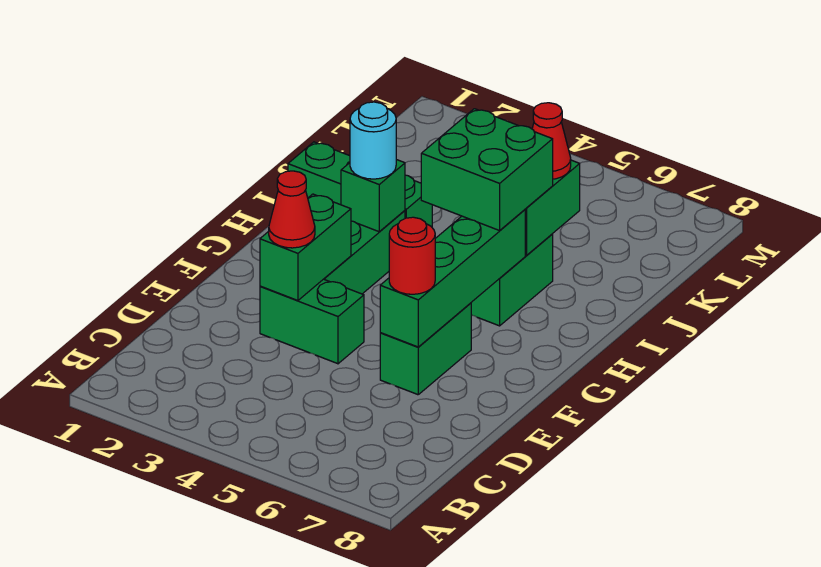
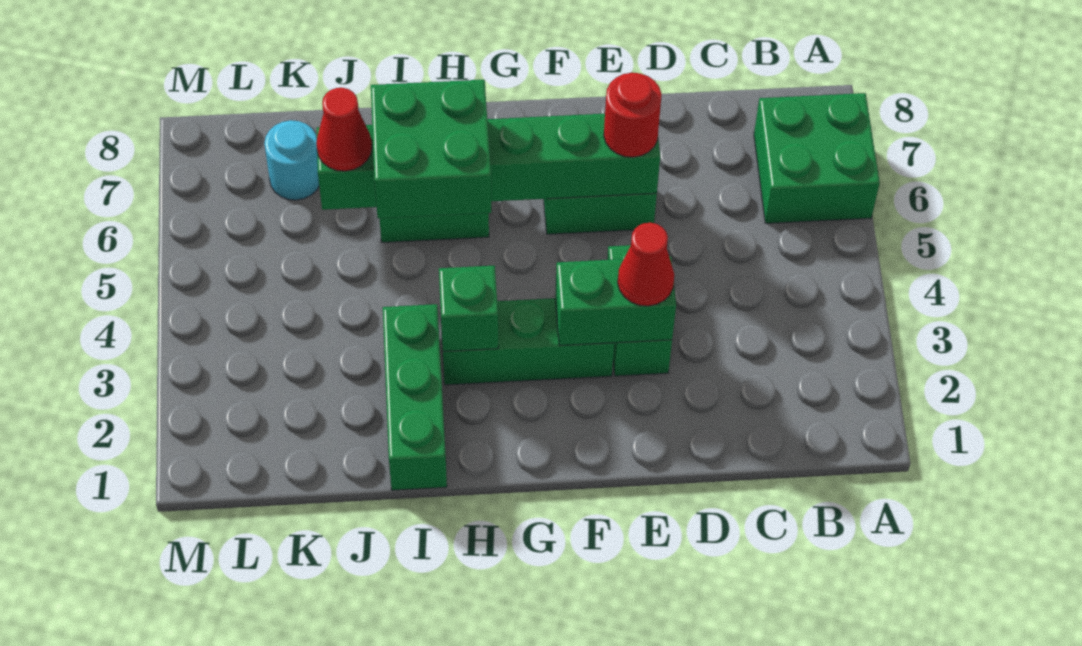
none -> green 2x2 brick [754,93,880,223]
cyan 1x1 round brick [350,102,396,179] -> cyan 1x1 round brick moved to [264,120,319,200]

